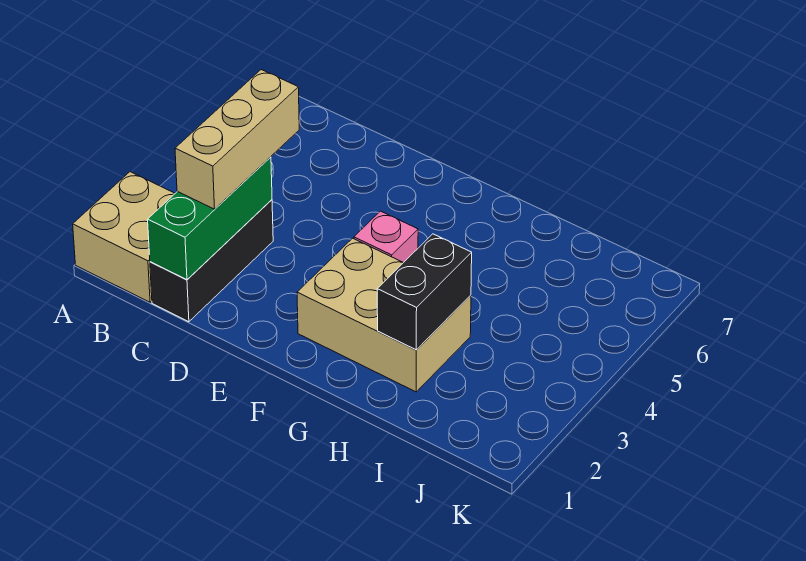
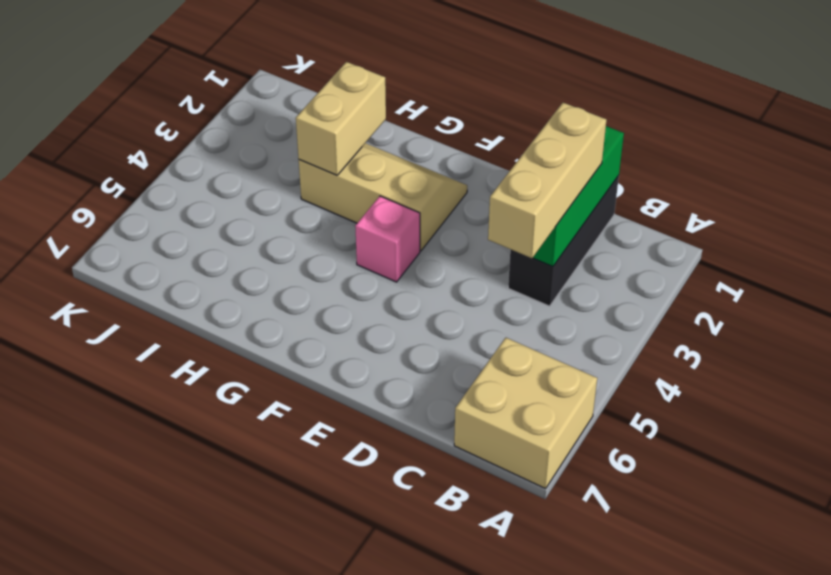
tan 2x2 brick [73,172,175,302] -> tan 2x2 brick moved to [454,338,597,489]
tan 2x3 brick [297,238,471,392] -> tan 2x3 slope [299,143,467,251]
black 1x2 brick [377,234,472,350] -> tan 1x2 brick [296,62,386,175]

